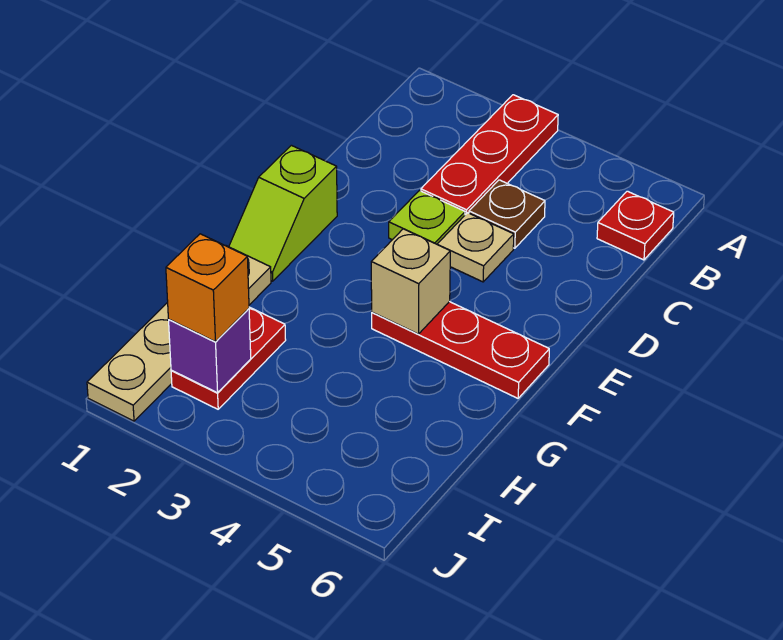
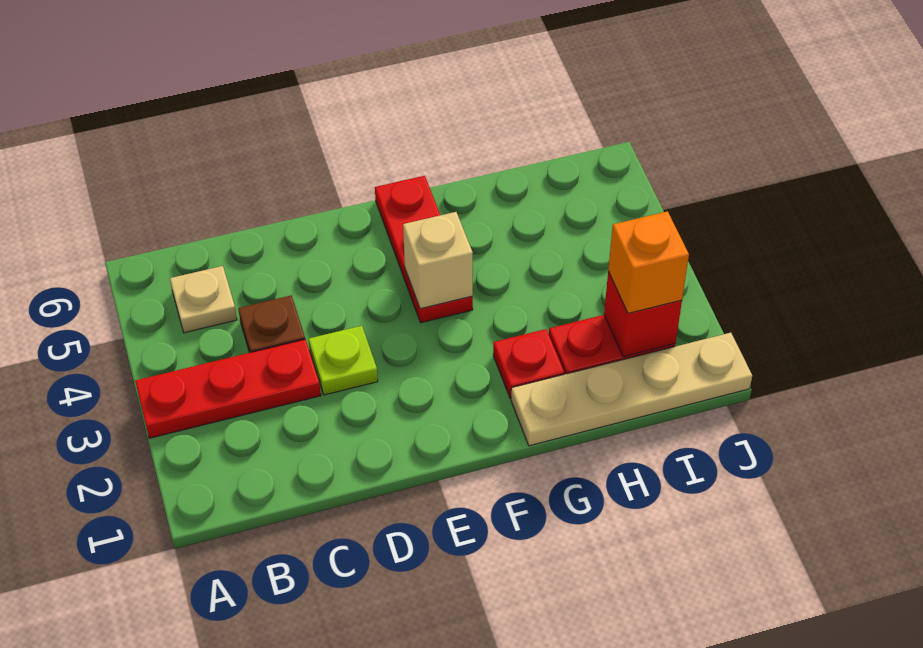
red 1x1 plate [597,191,674,260] -> red 1x1 plate moved to [493,329,564,399]
tan 1x1 plate [437,213,514,282] -> tan 1x1 plate moved to [170,266,237,333]
lime 1x2 slope [229,145,337,281] -> none
purple 1x1 brick [169,309,251,393] -> red 1x1 brick [604,271,682,357]

